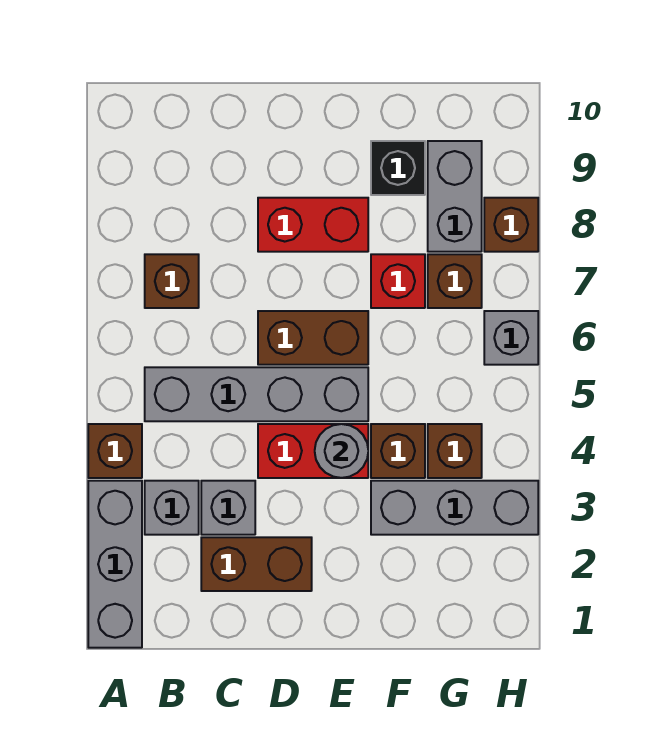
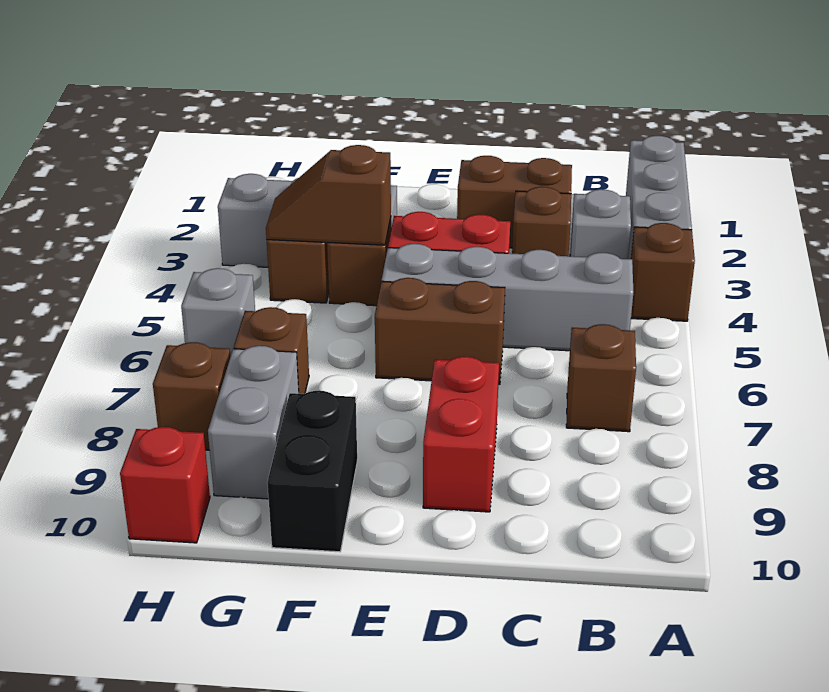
grey 1x1 brick [201,481,255,535] -> brown 1x1 brick [512,187,571,256]
red 1x2 brick [258,198,368,252] -> red 1x2 brick turned to [423,357,499,512]
grey 1x1 round brick [315,424,368,478] -> none
none -> brown 1x2 slope [266,145,391,245]
red 1x1 brick [371,254,425,308] -> red 1x1 brick moved to [120,427,210,543]
black 1x1 brick [371,141,425,195] -> black 1x2 brick [267,391,357,552]

